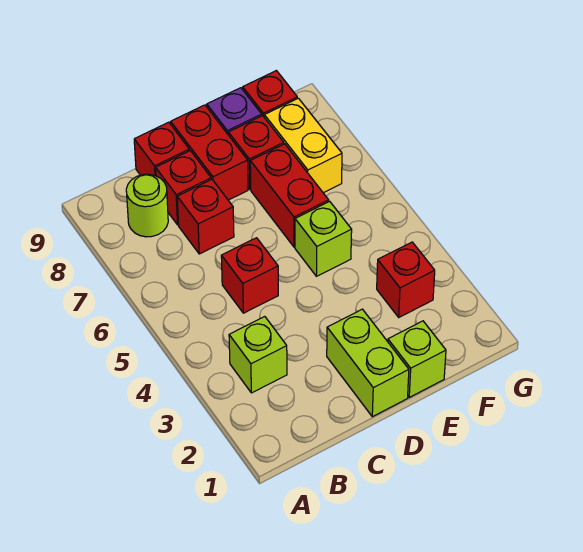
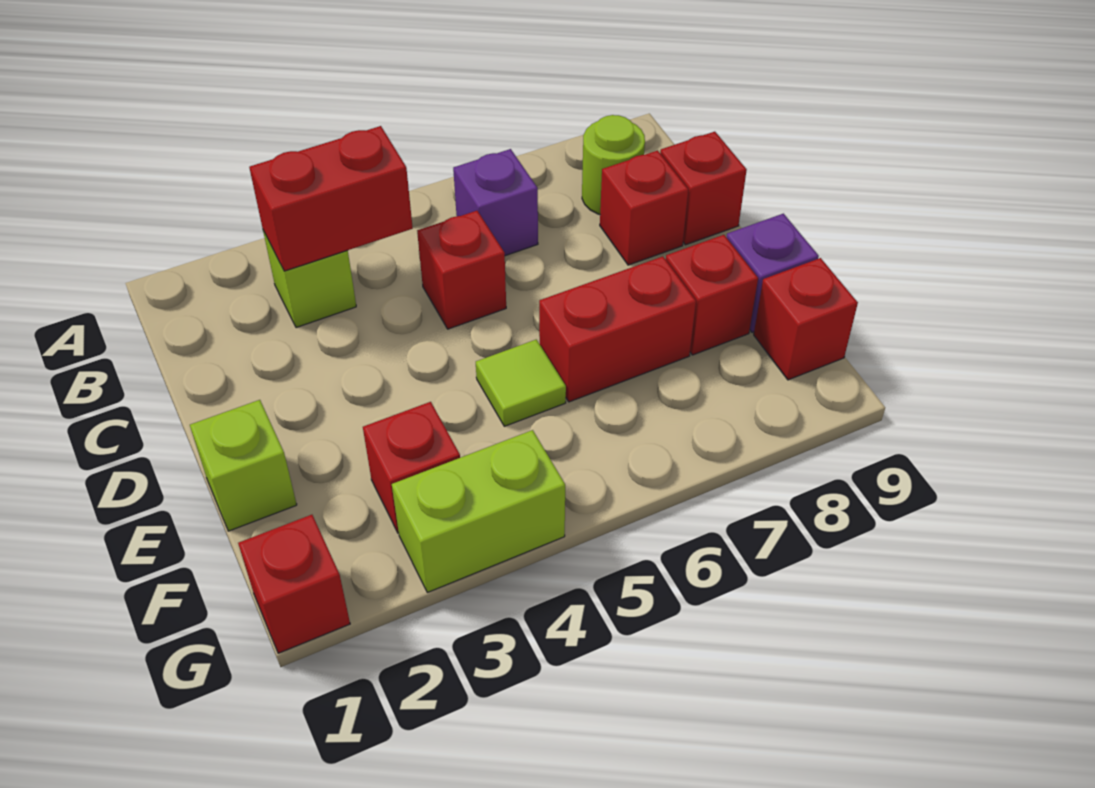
none -> purple 1x1 brick [453,149,538,256]
red 1x1 brick [177,179,234,254] -> red 1x1 brick moved to [238,515,350,653]
lime 1x2 brick [327,309,409,417] -> lime 1x2 brick moved to [392,430,565,593]
red 1x2 brick [171,105,248,200] -> red 1x2 brick moved to [249,126,413,271]
lime 1x1 brick [295,201,352,276] -> lime 1x1 tile [476,340,566,426]
yellow 1x2 brick [264,98,342,193] -> none

